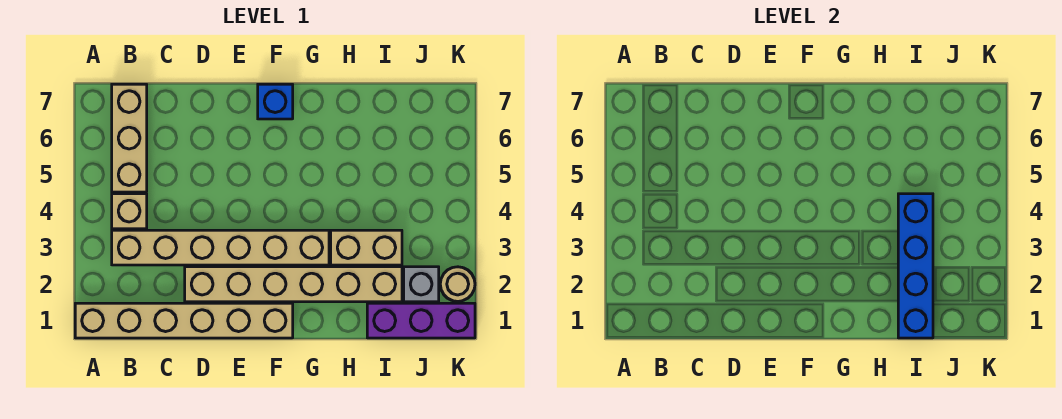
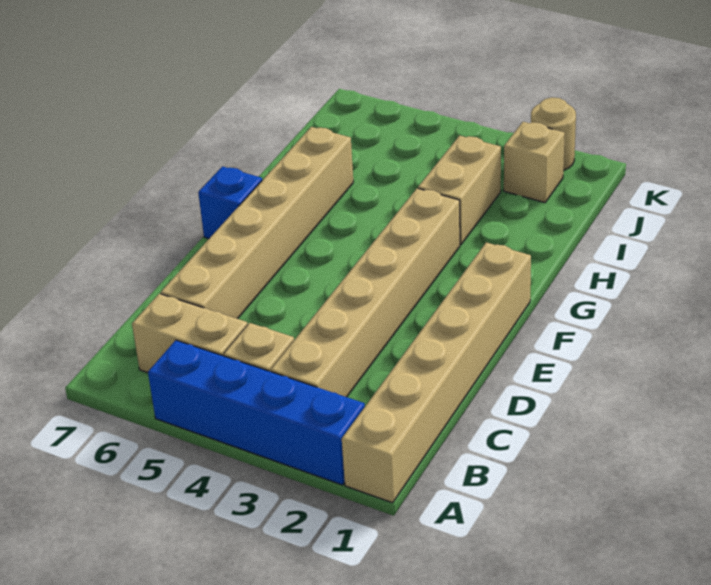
tan 1x3 brick [112,84,147,192] -> tan 1x2 brick [132,294,248,373]
tan 1x6 brick [185,267,402,302] -> tan 1x6 brick moved to [161,127,353,319]
purple 1x3 brick [367,303,475,338] -> none
blue 1x4 brick [898,194,933,338] -> blue 1x4 brick moved to [148,340,365,485]
grey 1x1 brick [404,267,439,302] -> tan 1x1 brick [504,122,565,203]

